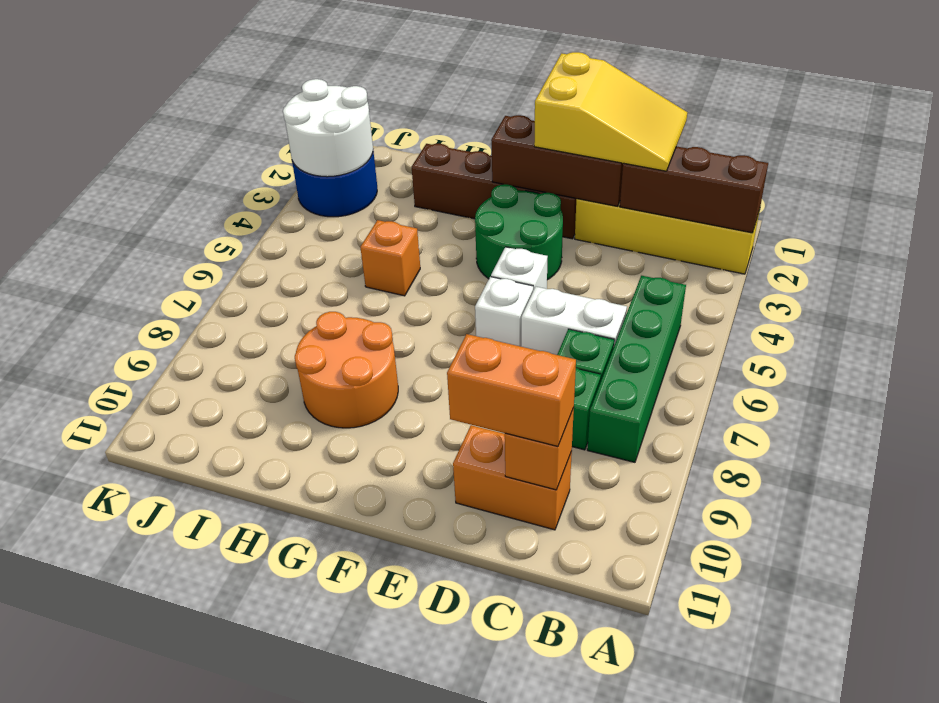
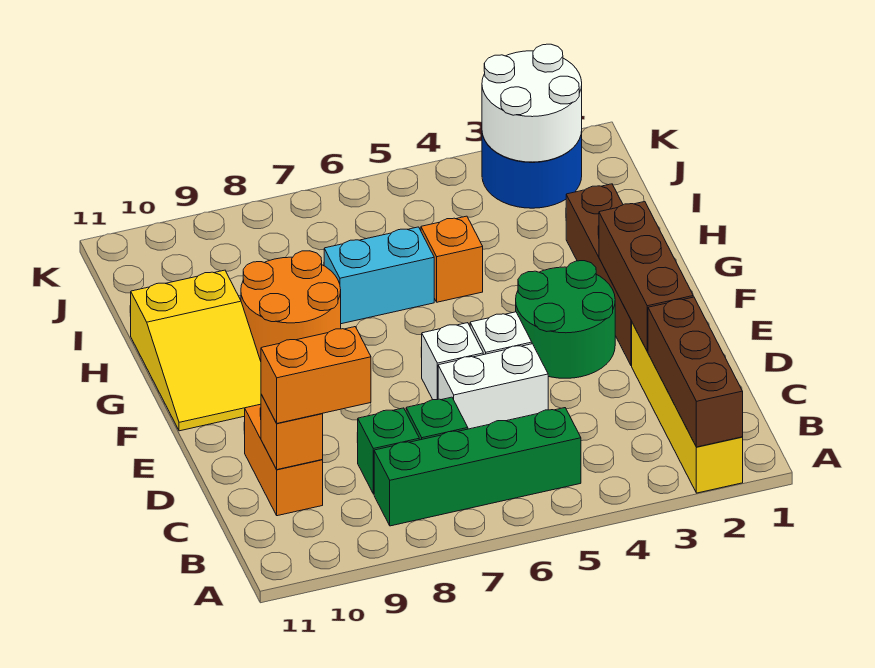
yellow 2x3 slope [534,52,687,171] -> yellow 2x3 slope moved to [131,270,261,431]
white 1x2 brick [521,287,627,355] -> white 1x2 brick turned to [438,344,548,429]
orange 1x2 brick [447,334,576,446] -> orange 1x2 brick turned to [261,327,371,423]
none -> cyan 1x2 brick [324,227,434,324]

